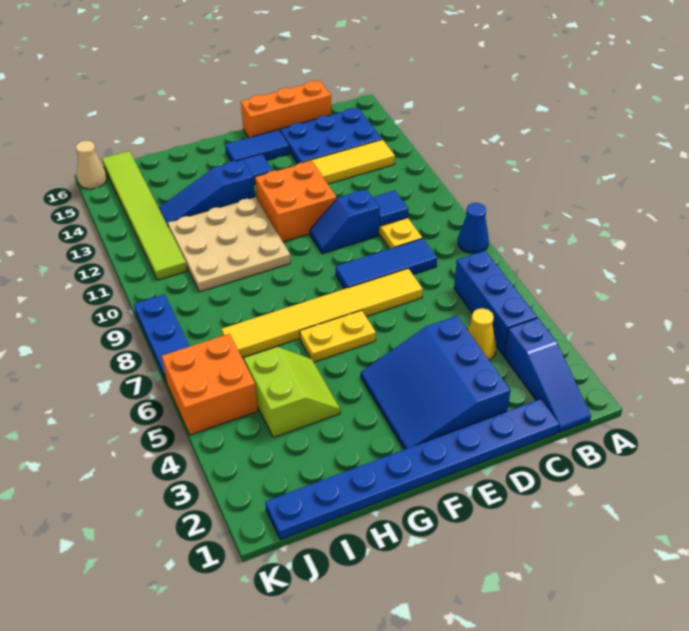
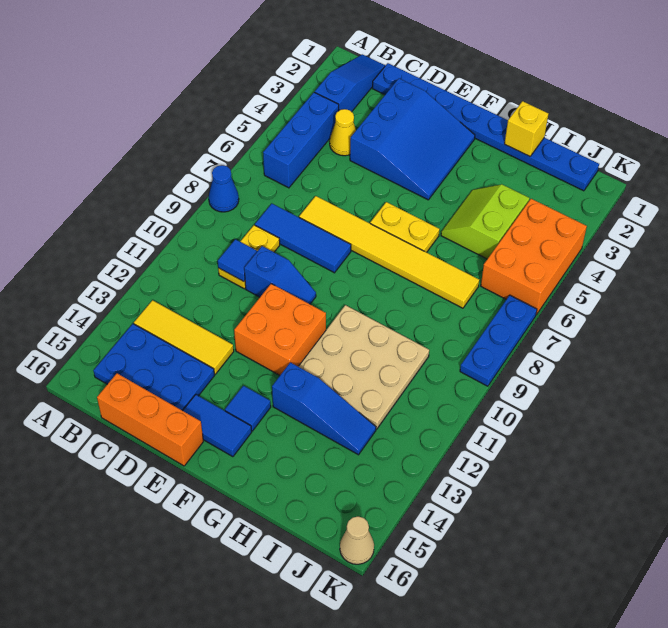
none -> yellow 1x1 brick [505,101,548,156]
orange 2x2 brick [162,334,258,435] -> orange 2x3 brick [481,199,587,315]
lime 1x6 tile [102,151,187,280] -> none

